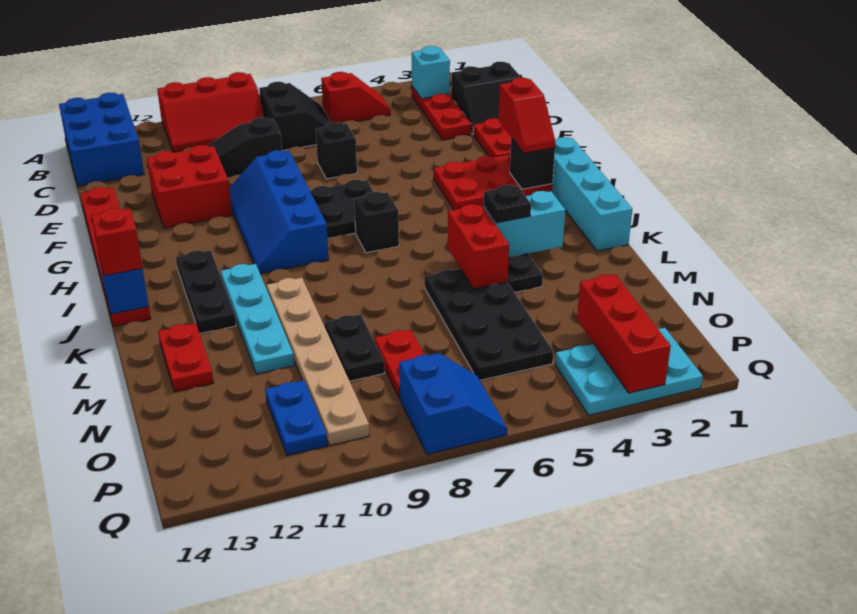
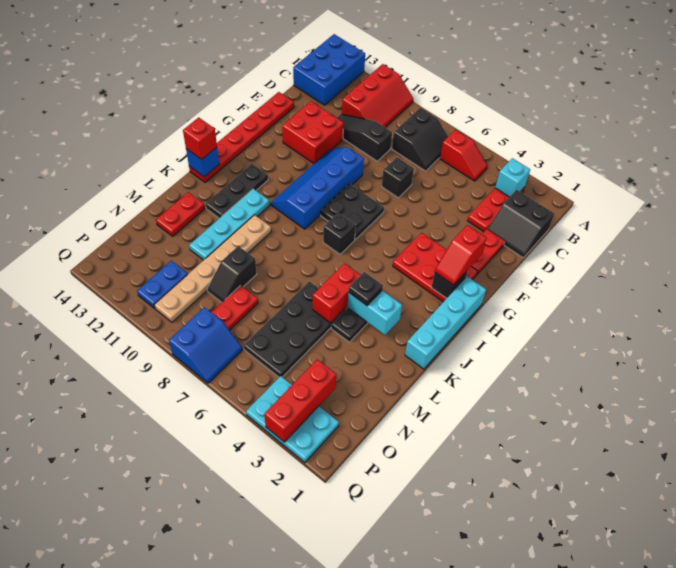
red 2x3 slope [157,72,264,152] -> red 2x3 slope turned to [342,64,413,127]
black 1x2 plate [324,314,385,381] -> black 1x2 slope [207,246,257,302]

